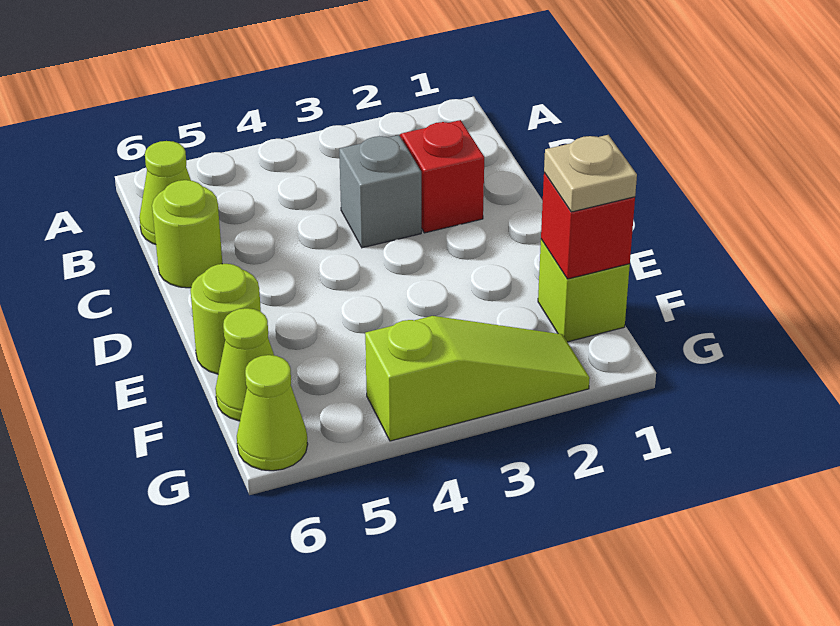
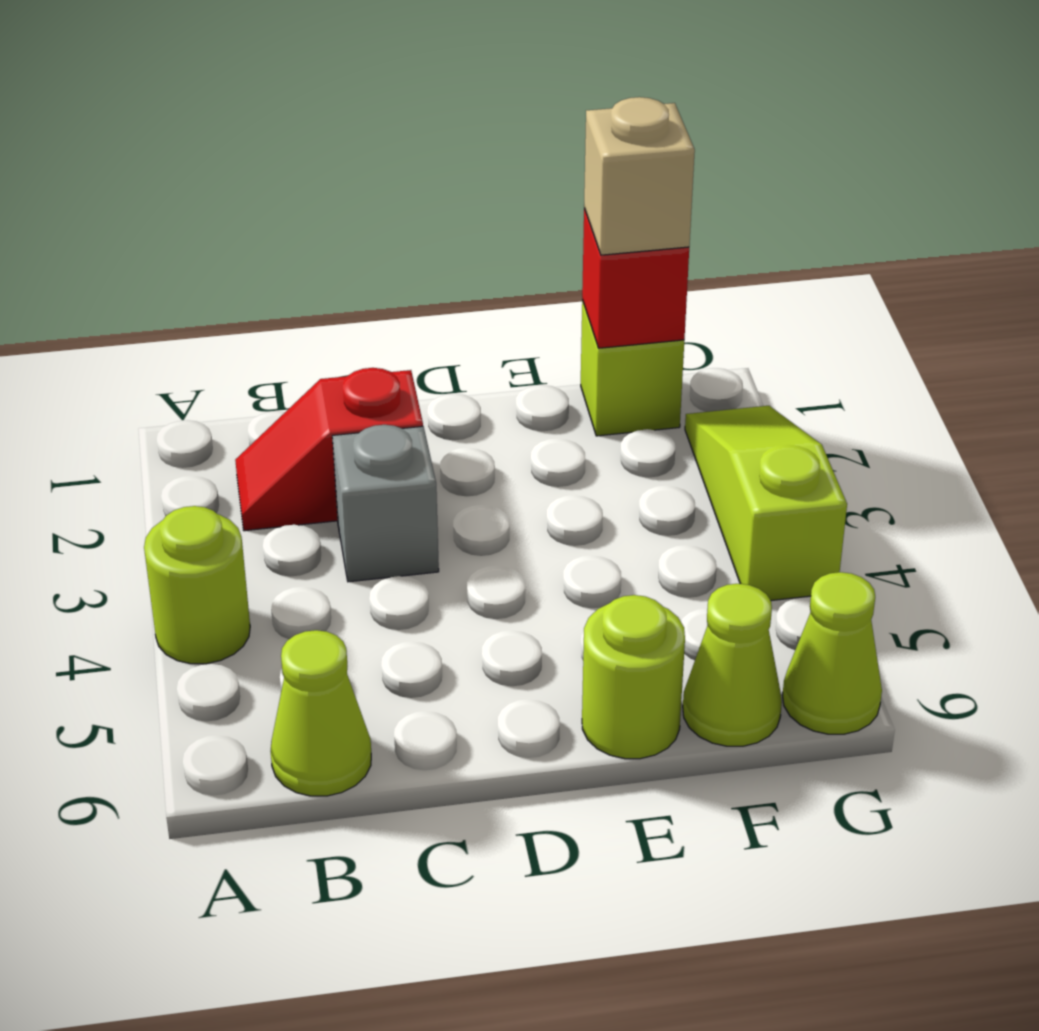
lime 1x1 round brick [152,180,222,288] -> lime 1x1 round brick moved to [144,506,250,664]
tan 1x1 plate [544,135,637,212] -> tan 1x1 brick [584,97,695,255]

